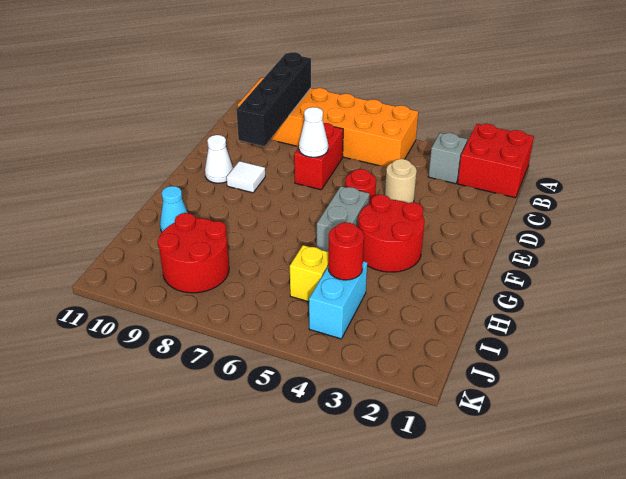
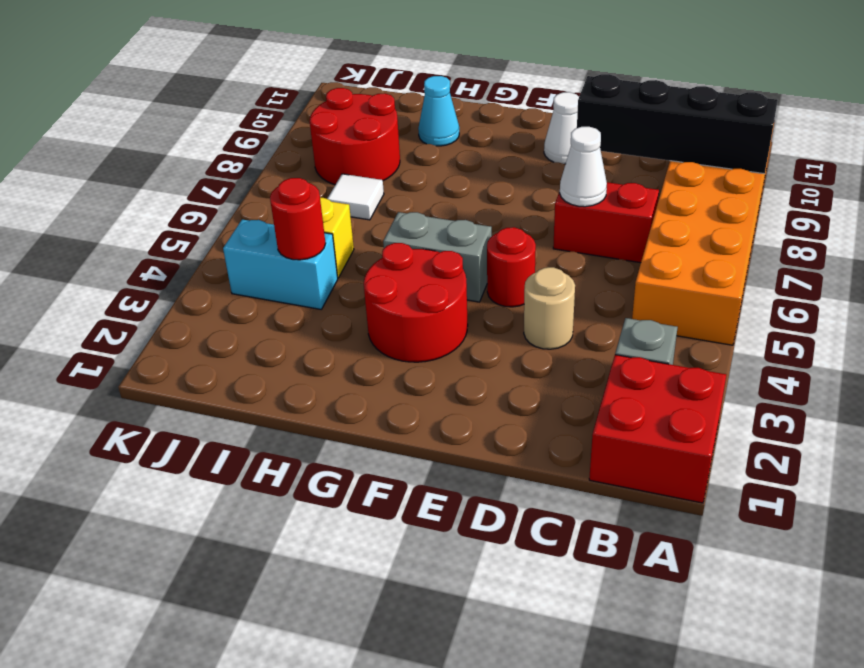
white 1x1 tile [227,161,265,193] -> white 1x1 tile moved to [327,174,384,220]

